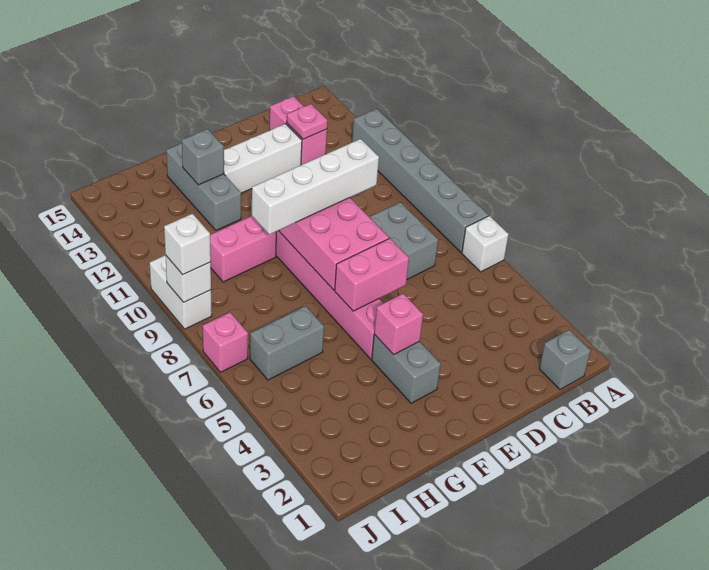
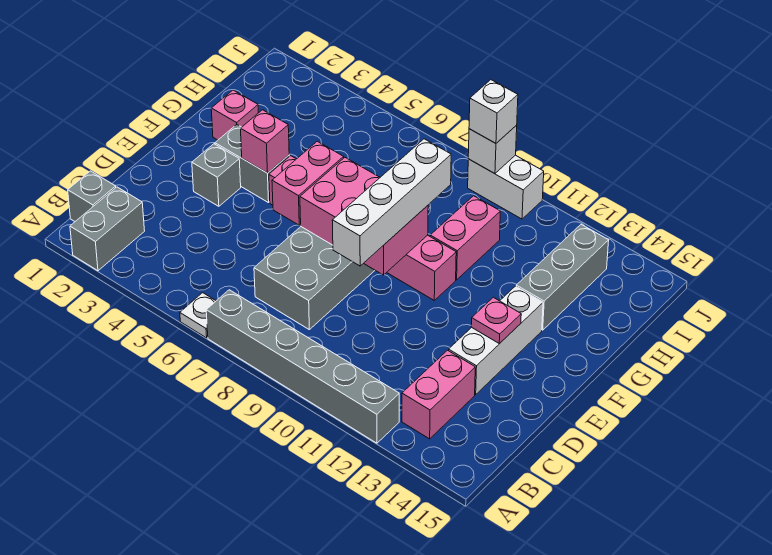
white 1x1 brick [462,216,509,272] -> white 1x1 plate [180,293,216,338]
pink 1x2 brick [269,96,327,165] -> pink 1x2 brick turned to [402,350,475,439]
pink 1x1 plate [287,104,327,139] -> pink 1x1 plate moved to [471,297,521,344]
grey 1x3 brick [166,143,241,230] -> grey 1x3 brick turned to [516,224,609,330]
grey 1x1 brick [182,129,224,185] -> grey 1x1 brick moved to [192,144,241,206]
grey 1x2 brick [250,306,324,380] -> grey 1x2 brick moved to [70,187,145,271]
pink 1x1 brick [203,312,248,372] -> pink 1x1 brick moved to [211,90,258,140]

